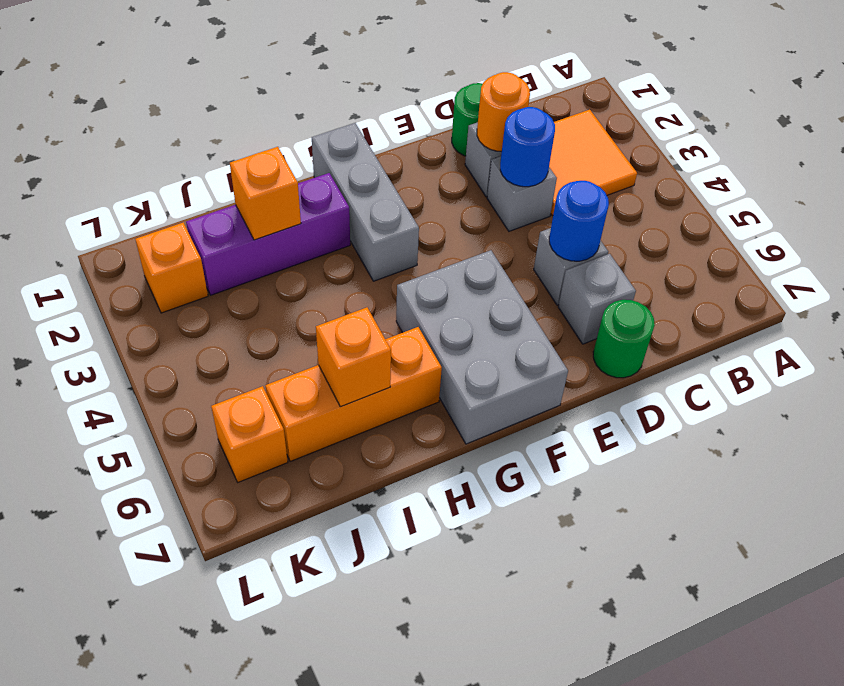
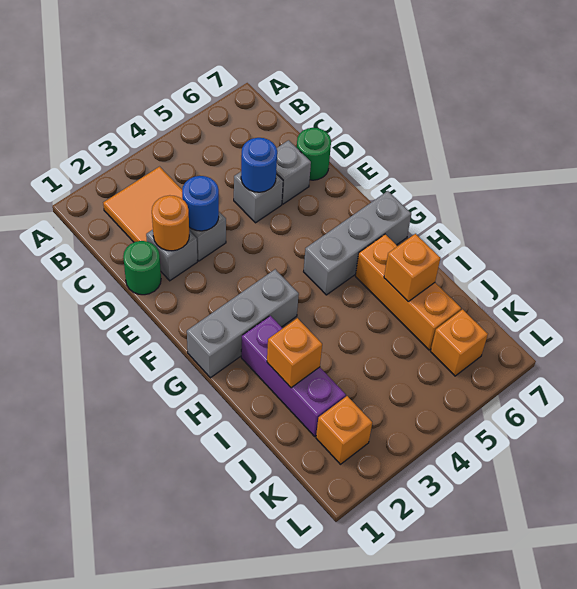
grey 2x3 brick [396,250,568,444] -> grey 1x3 brick [304,191,411,295]

